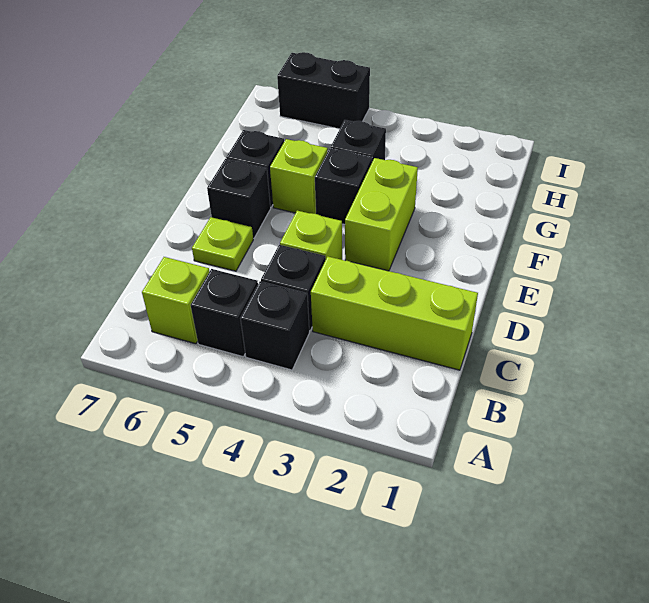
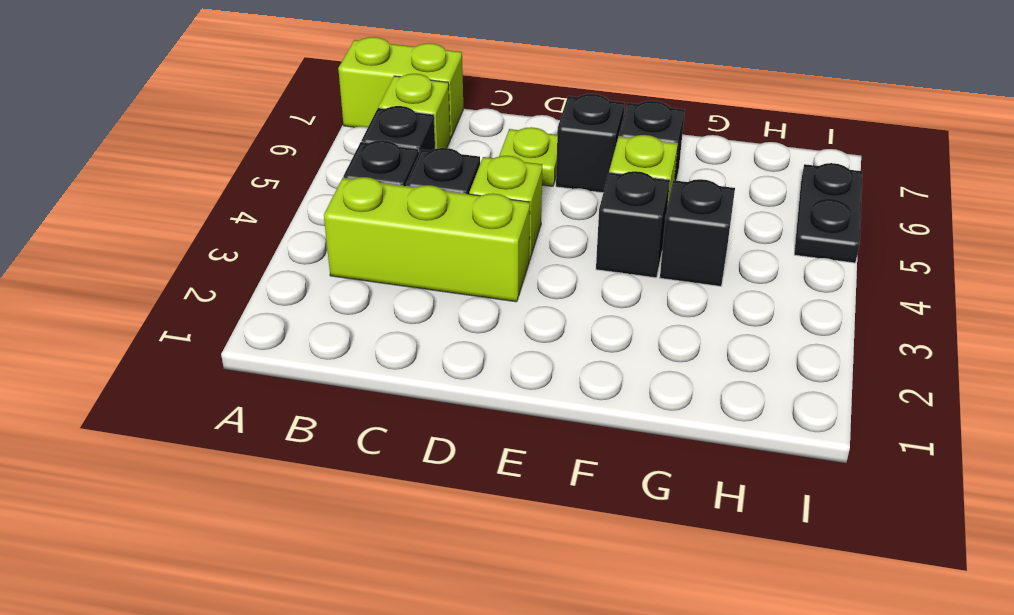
lime 1x3 brick [311,257,478,370] -> lime 1x3 brick turned to [324,177,530,302]
lime 1x2 brick [345,158,418,271] -> lime 1x2 brick moved to [338,37,463,139]
black 1x2 brick [277,52,370,129] -> black 1x2 plate [794,163,862,263]

